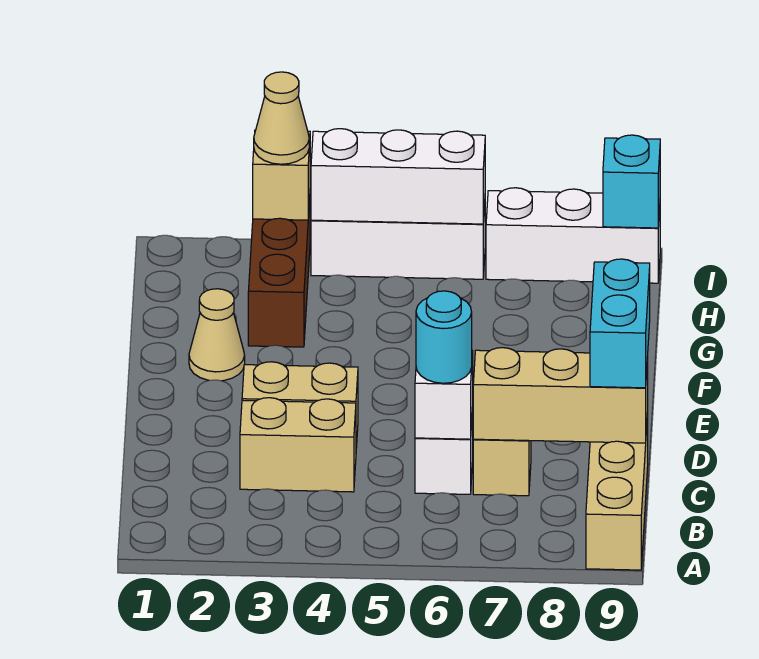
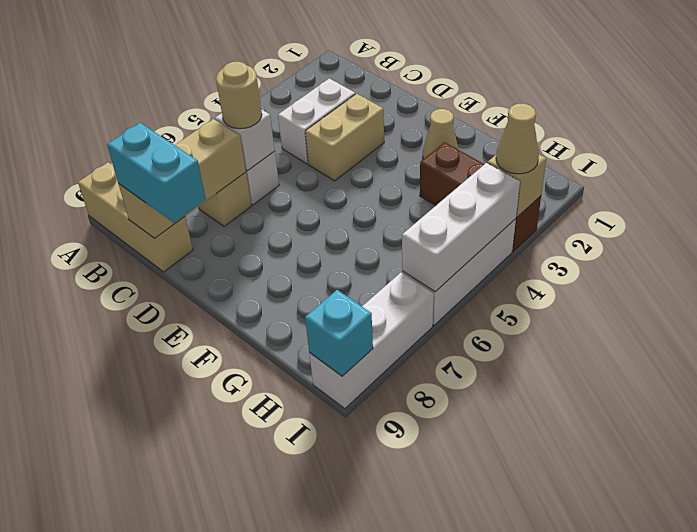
tan 1x2 brick [240,398,356,492] -> white 1x2 brick [278,78,355,164]
cyan 1x1 round brick [416,291,472,383] -> tan 1x1 round brick [216,62,262,129]

